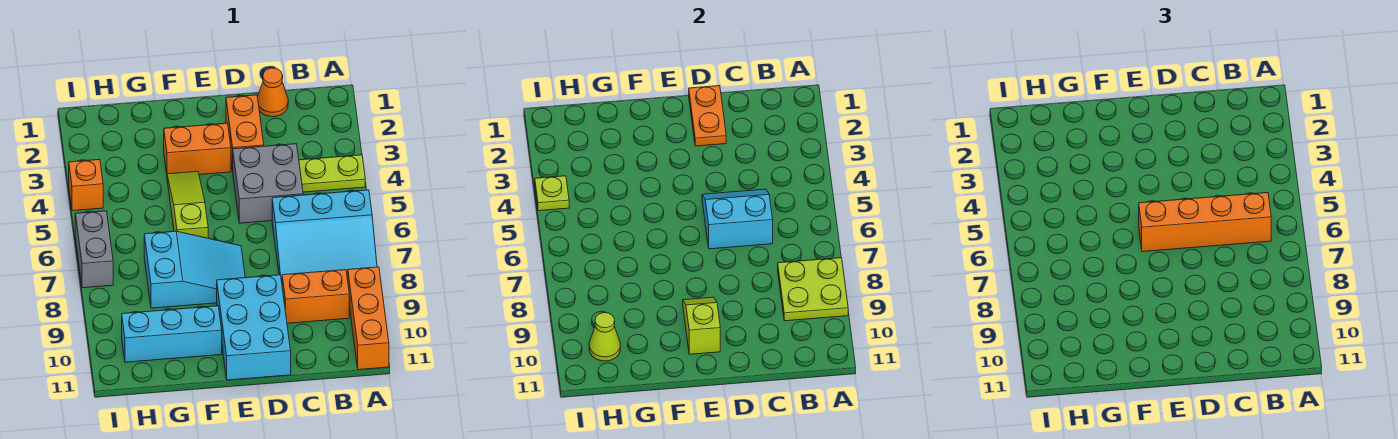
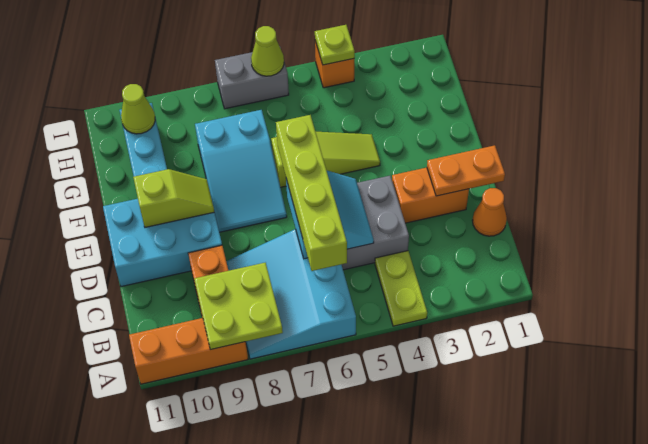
orange 1x4 brick [1139,193,1271,252] -> lime 1x4 brick [276,115,347,271]
orange 1x2 brick [164,123,231,175] -> none
none -> lime 1x1 cone [251,26,284,76]

